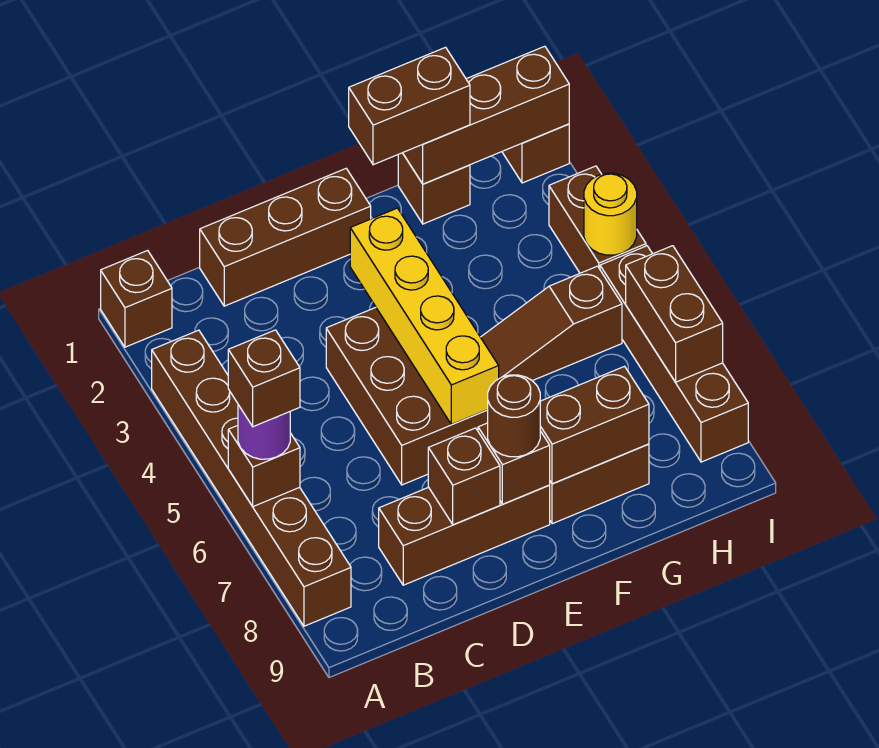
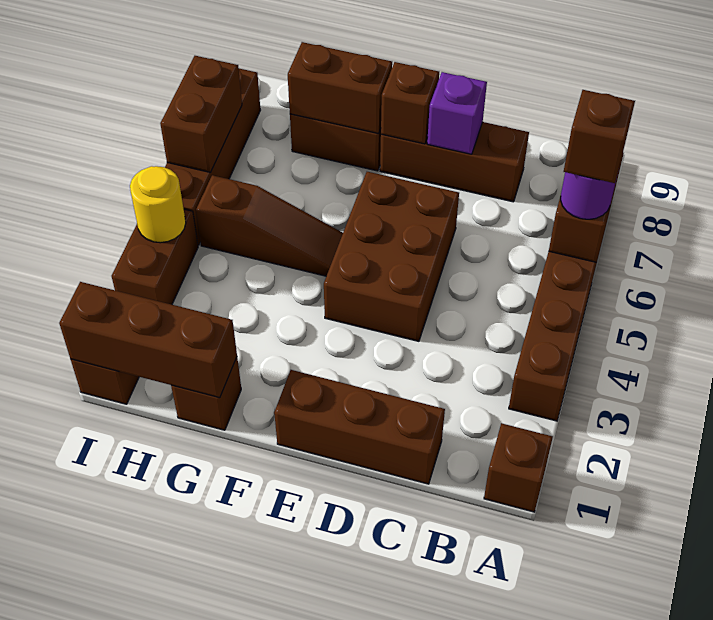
brown 1x1 brick [428,428,500,525] -> purple 1x1 brick [427,72,487,154]
yellow 1x4 brick [350,208,499,424] -> none
brown 1x1 round brick [488,375,540,457] -> none
brown 1x2 brick [349,47,470,165] -> none

